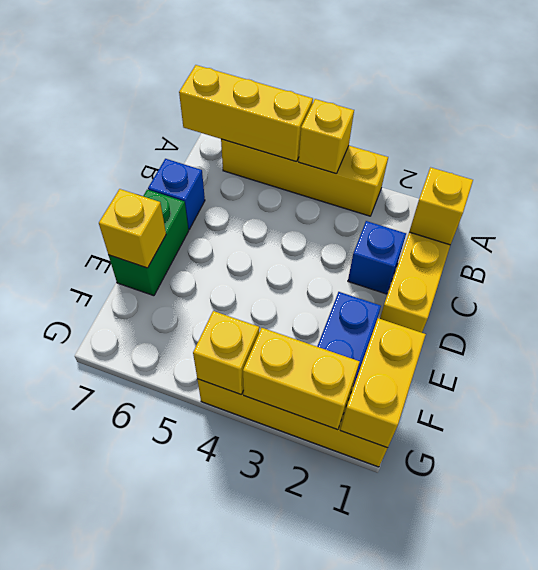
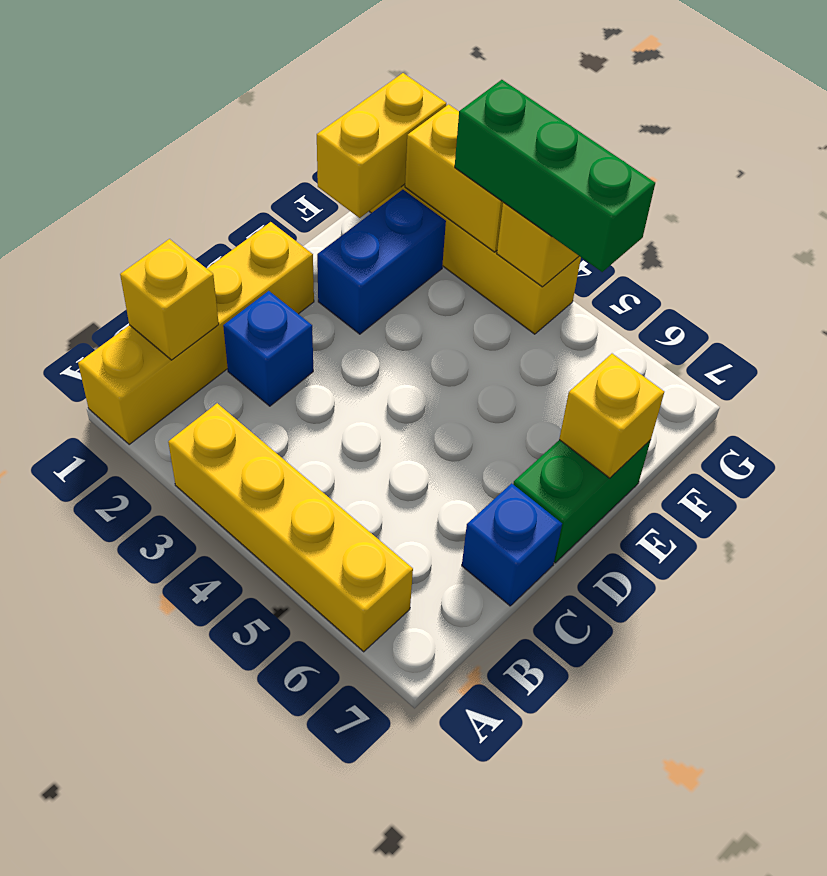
yellow 1x1 brick [299,99,354,174] -> none
yellow 1x3 brick [179,65,313,162] -> none
none -> green 1x3 brick [455,80,655,272]

